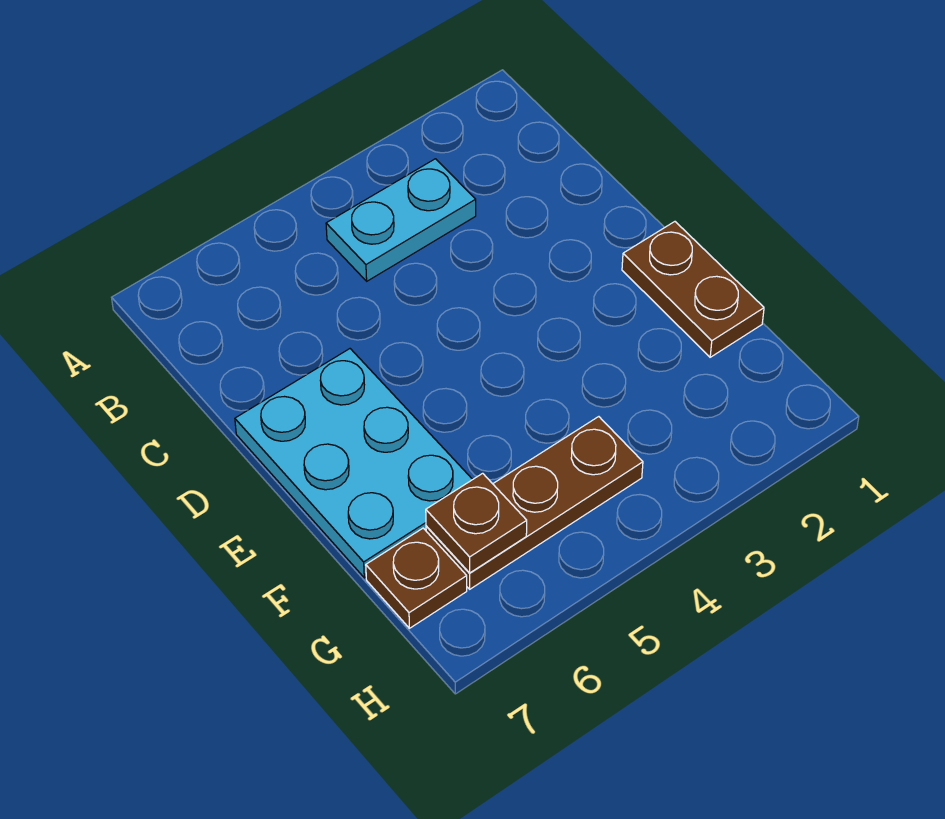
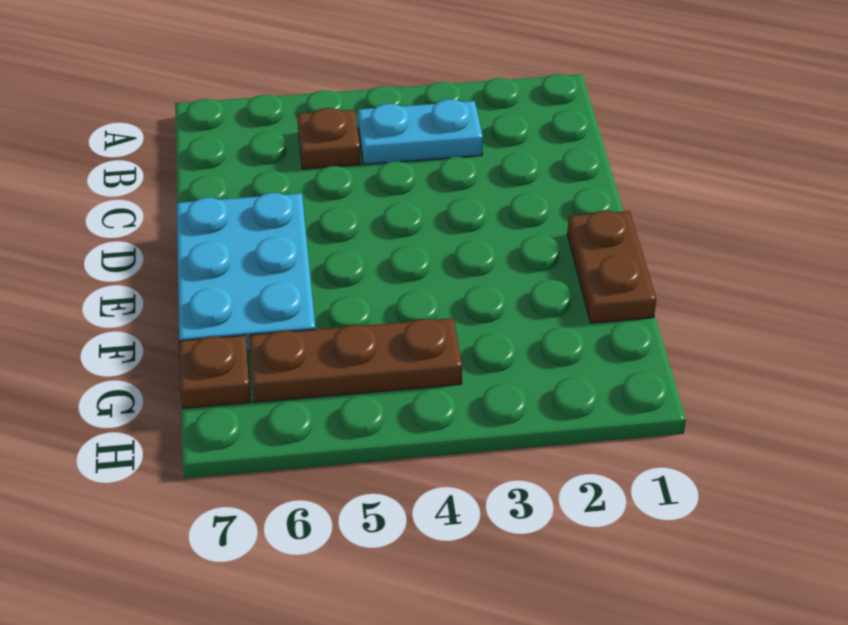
brown 1x1 plate [426,473,527,573] -> brown 1x1 plate moved to [297,108,360,169]

